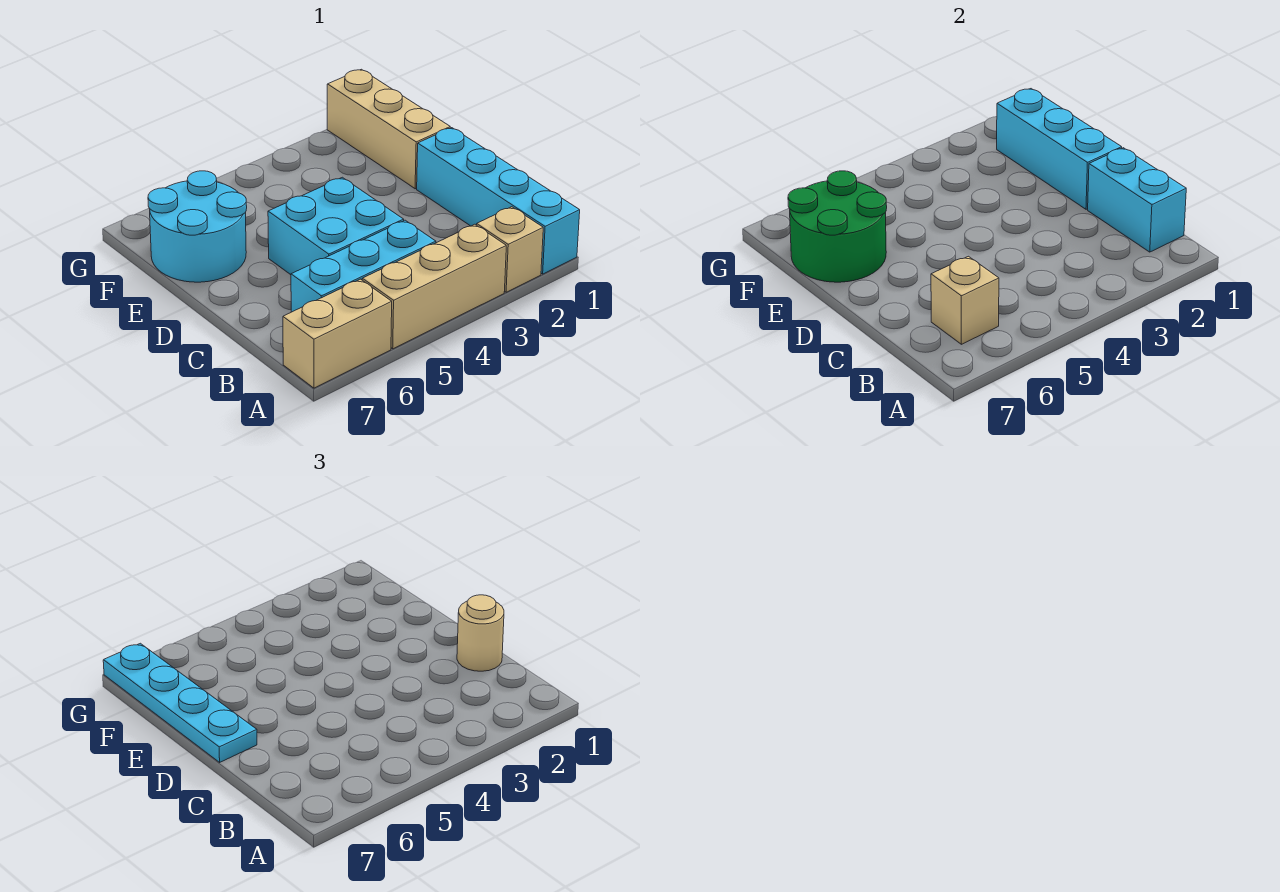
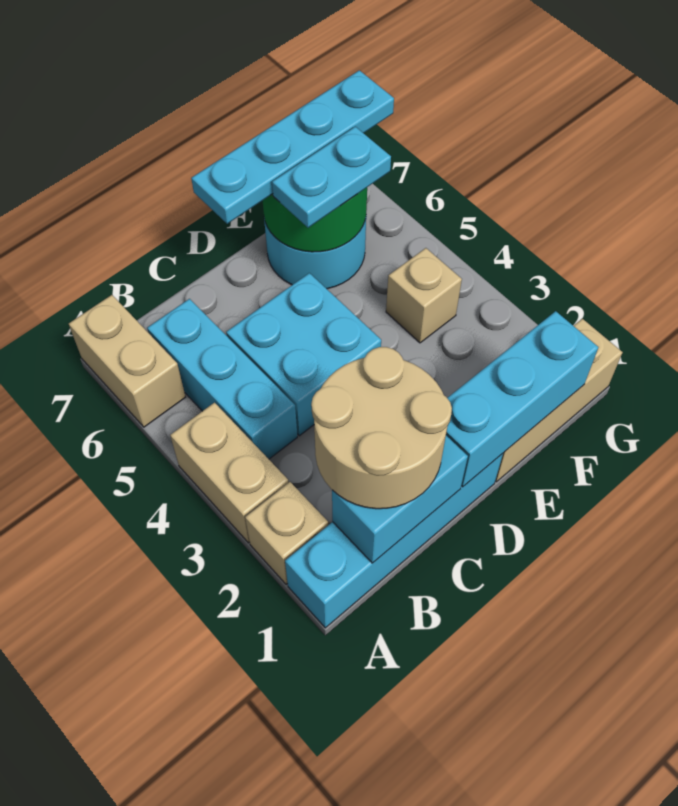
tan 1x3 brick [362,224,506,349] -> tan 1x2 brick [170,403,288,543]
tan 1x1 brick [931,256,999,344] -> tan 1x1 brick moved to [386,248,462,343]
tan 1x1 round brick [457,595,504,671] -> tan 2x2 round brick [311,347,452,509]
none -> cyan 1x2 plate [272,127,391,228]

